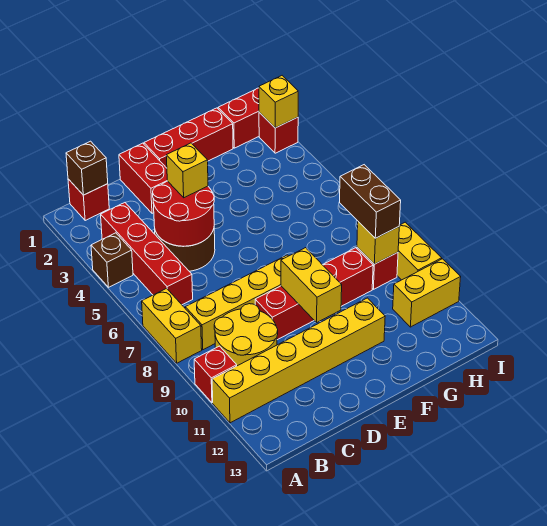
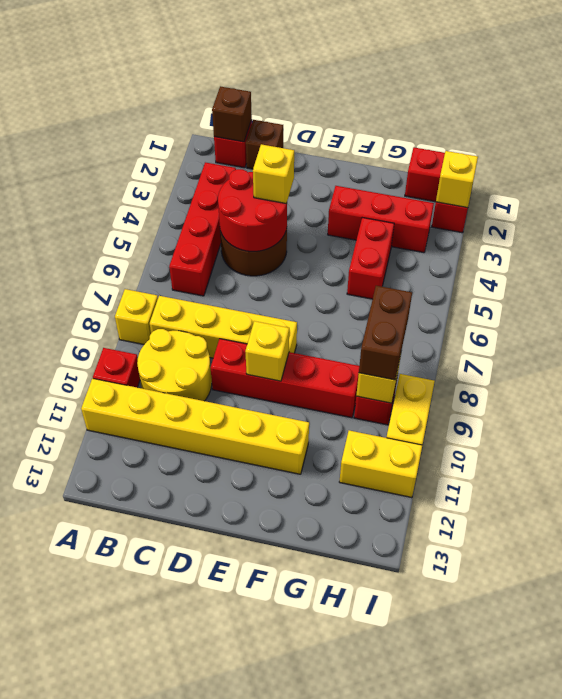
brown 1x1 brick [91,233,133,287] -> brown 1x1 brick moved to [246,120,283,169]
yellow 1x2 brick [142,288,202,363] -> yellow 1x1 brick [115,289,158,345]
red 1x2 brick [119,143,167,213] -> red 1x2 brick moved to [347,218,394,299]
red 1x3 brick [144,108,233,168] -> red 1x3 brick moved to [328,186,434,253]
yellow 1x2 brick [281,248,342,322] -> yellow 1x1 brick [245,321,289,381]

